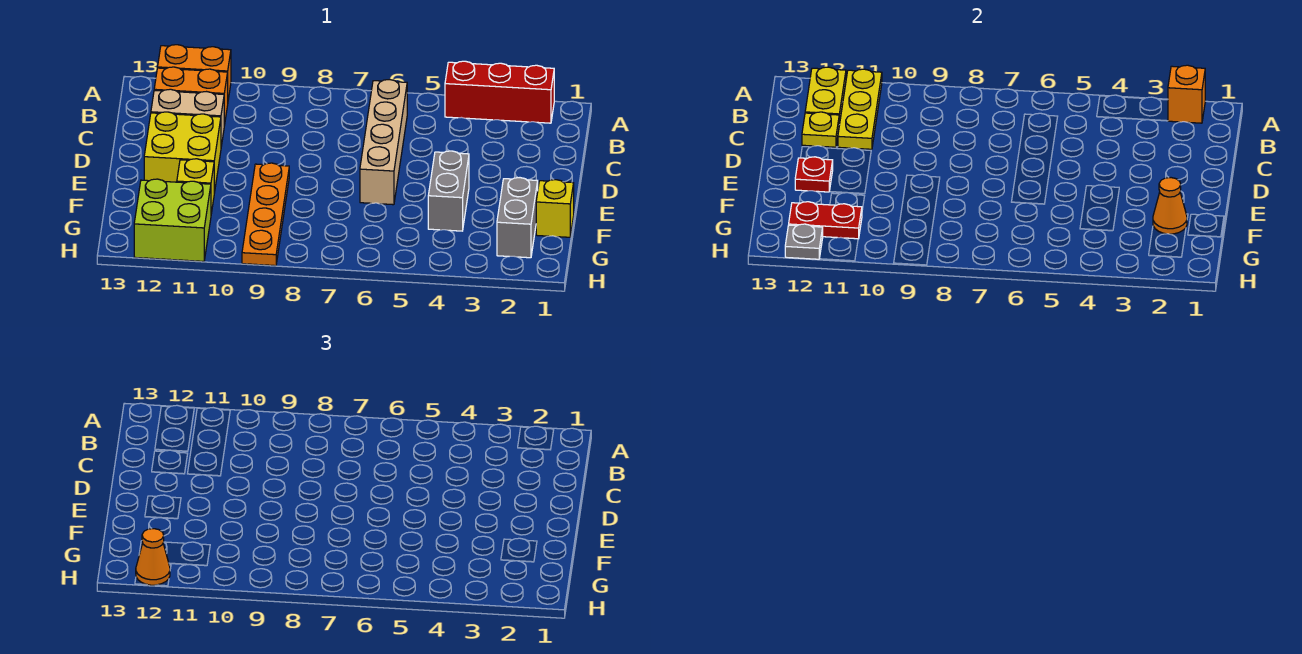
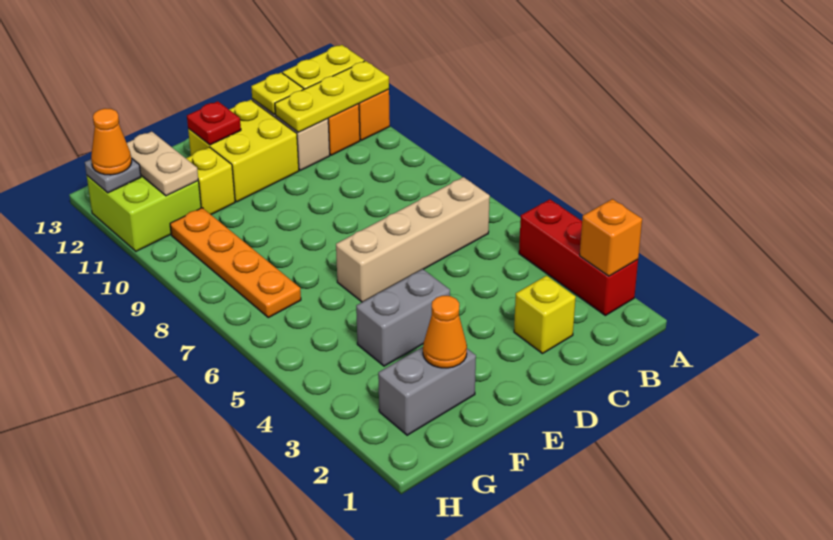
orange 1x4 plate [242,163,289,266] -> orange 1x4 plate turned to [170,208,301,318]
yellow 1x1 brick [536,180,574,237] -> yellow 1x1 brick moved to [514,276,576,354]
red 1x2 plate [789,202,862,239] -> tan 1x2 plate [127,131,198,196]

